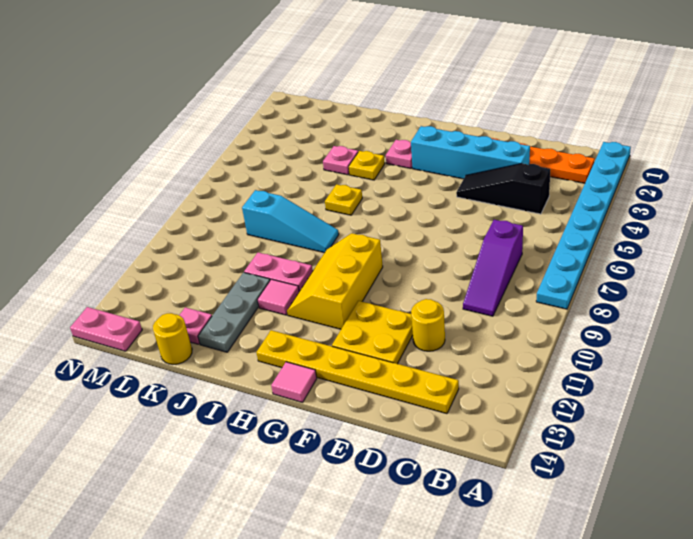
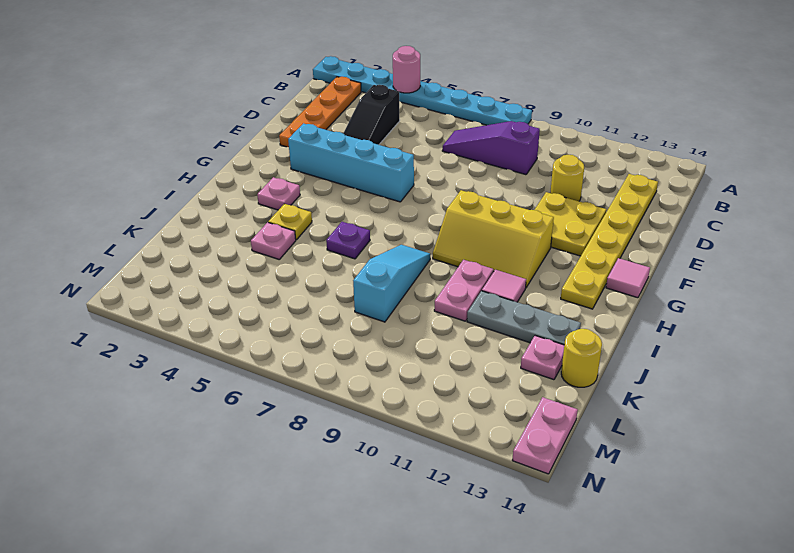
none -> pink 1x1 round brick [393,46,420,93]
purple 1x3 slope [463,220,523,316] -> purple 1x3 slope turned to [442,121,540,175]
cyan 1x4 brick [411,126,530,179] -> cyan 1x4 brick turned to [288,123,414,202]
yellow 1x1 plate [325,184,362,215] -> purple 1x1 plate [326,222,370,259]

